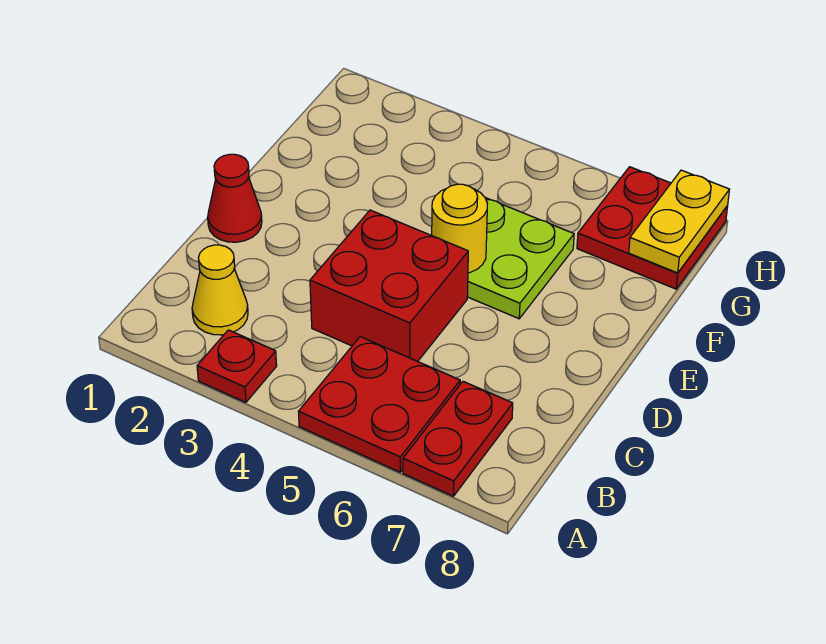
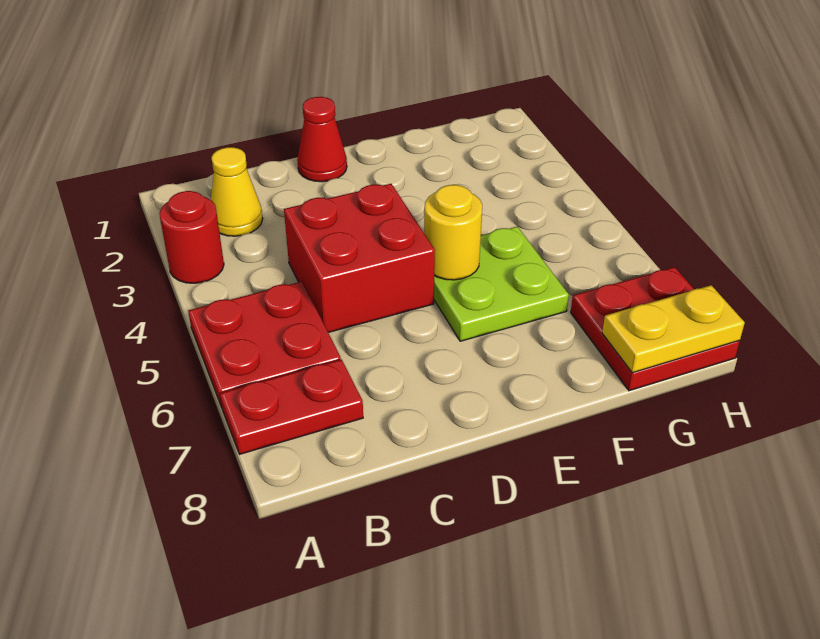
red 1x1 plate [197,330,277,402] -> red 1x1 round brick [160,191,224,283]

